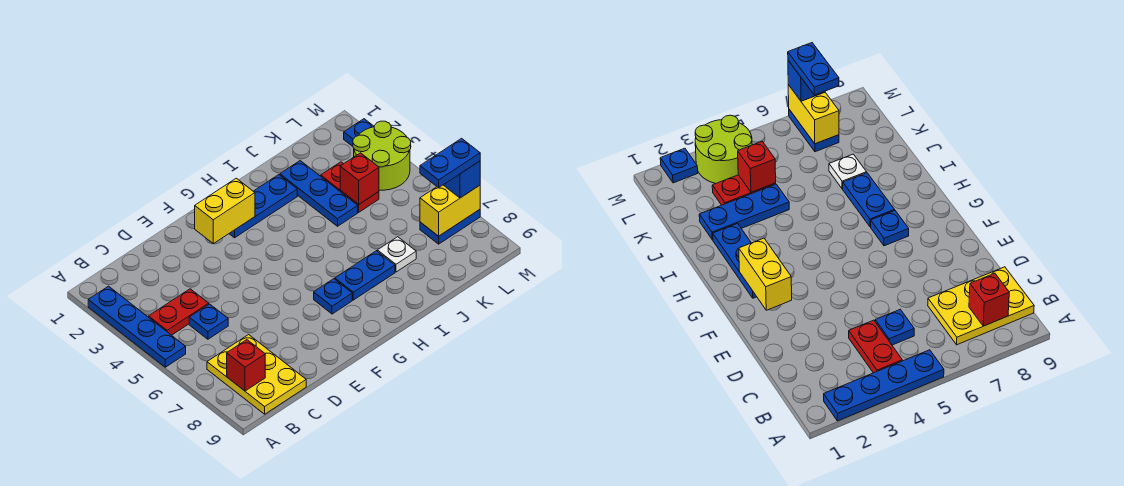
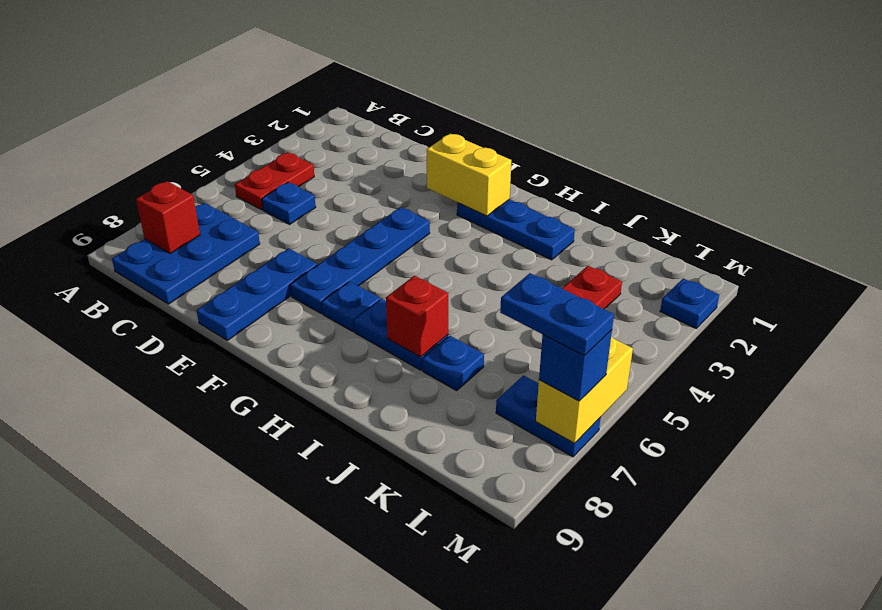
blue 1x4 plate [88,286,186,367] -> blue 1x4 plate moved to [290,207,430,313]
red 1x2 plate [149,289,209,335] -> red 1x2 plate turned to [235,152,314,210]
yellow 2x3 plate [207,335,306,414] -> blue 2x3 plate [112,203,260,304]
blue 1x3 plate [280,161,358,226] -> blue 1x3 plate moved to [197,248,317,340]
white 1x1 plate [377,237,416,272] -> blue 1x1 plate [422,336,484,391]
red 1x1 brick [340,153,379,204] -> red 1x1 brick moved to [386,276,448,357]
lime 2x2 round brick [353,121,411,190] -> none
yellow 1x2 brick [420,185,480,236] -> yellow 1x2 brick turned to [536,336,633,444]

